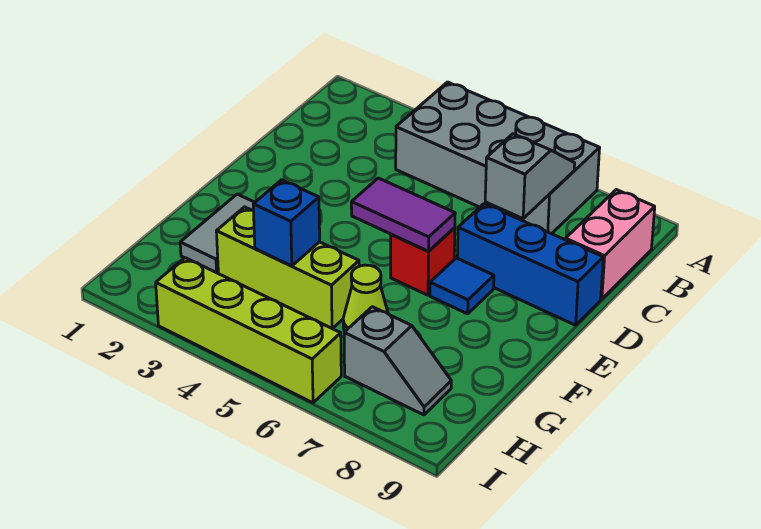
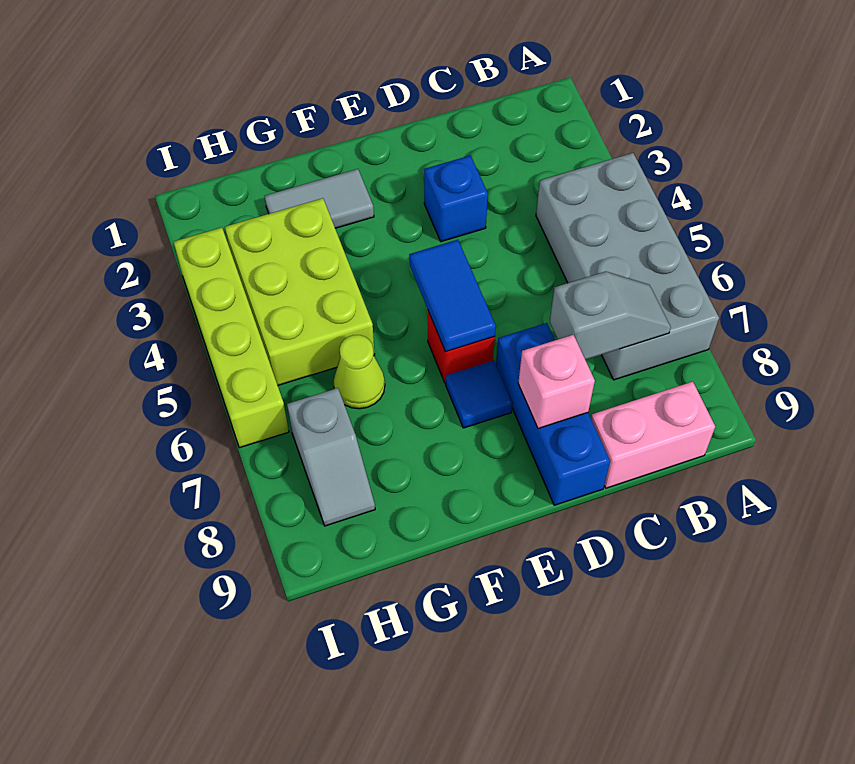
none -> pink 1x1 brick [518,335,595,429]
purple 1x2 tile [351,178,455,251] -> blue 1x2 tile [409,240,496,352]
lime 1x3 brick [216,207,359,329] -> lime 2x3 brick [225,198,375,385]
blue 1x1 brick [253,180,320,266] -> blue 1x1 brick moved to [424,156,488,242]

